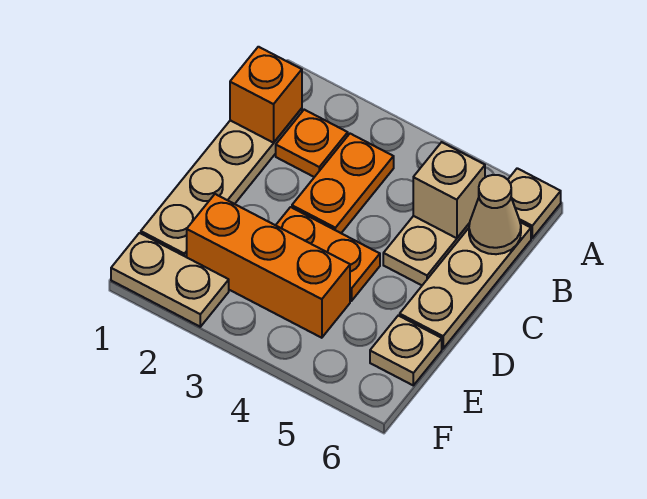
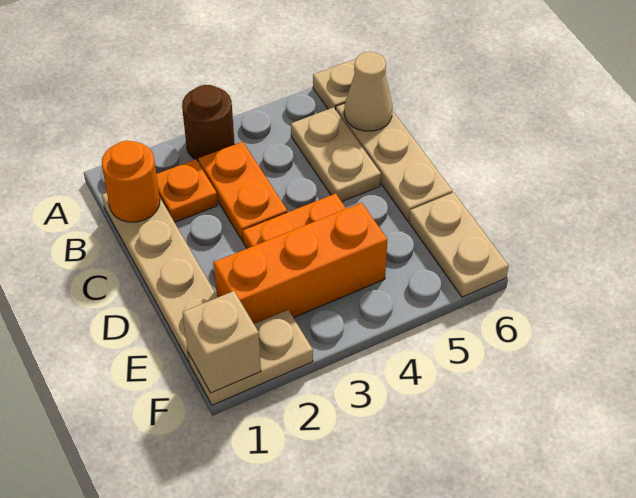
none -> brown 1x1 round brick [182,85,234,161]
orange 1x1 brick [230,47,302,143] -> orange 1x1 round brick [102,141,160,222]
tan 1x1 brick [413,142,485,238] -> tan 1x1 brick moved to [183,291,261,393]
tan 1x1 plate [370,316,442,385] -> tan 1x2 plate [409,192,509,297]

